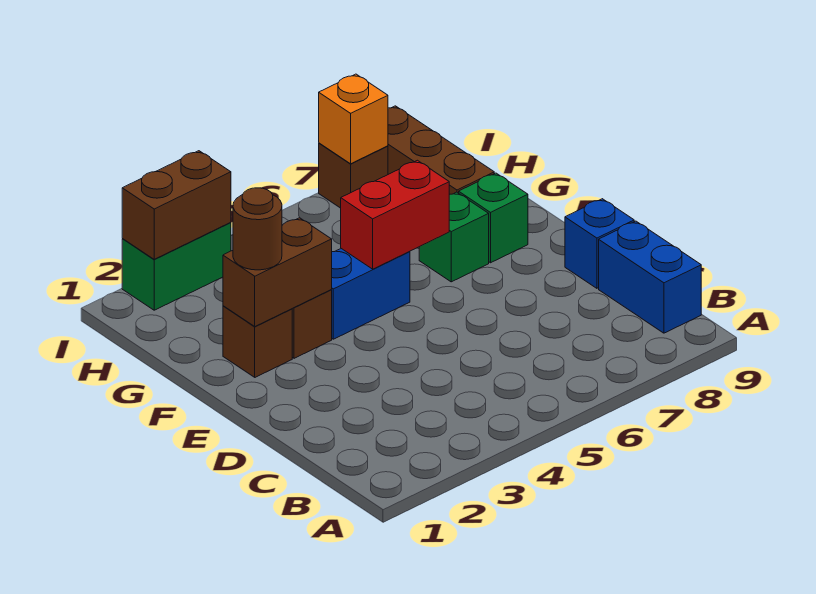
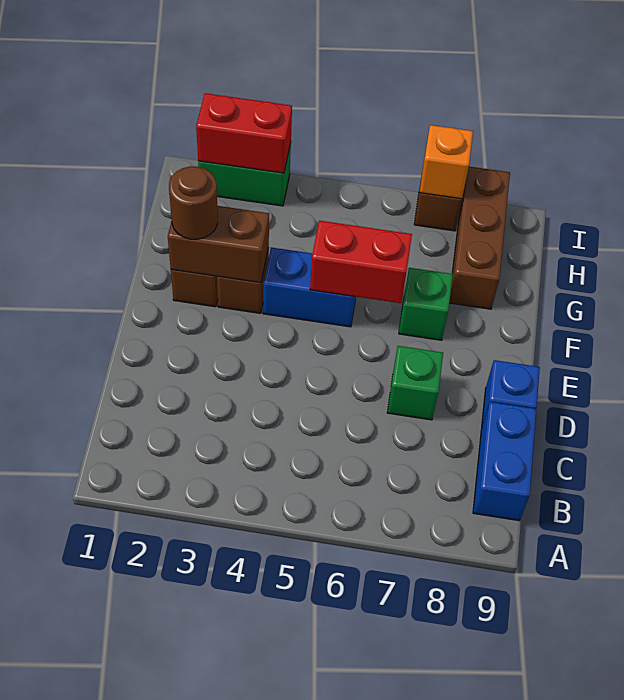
green 1x1 brick [459,173,528,263] -> green 1x1 brick moved to [387,346,443,420]
brown 1x2 brick [122,151,231,259] -> red 1x2 brick [196,93,292,173]

